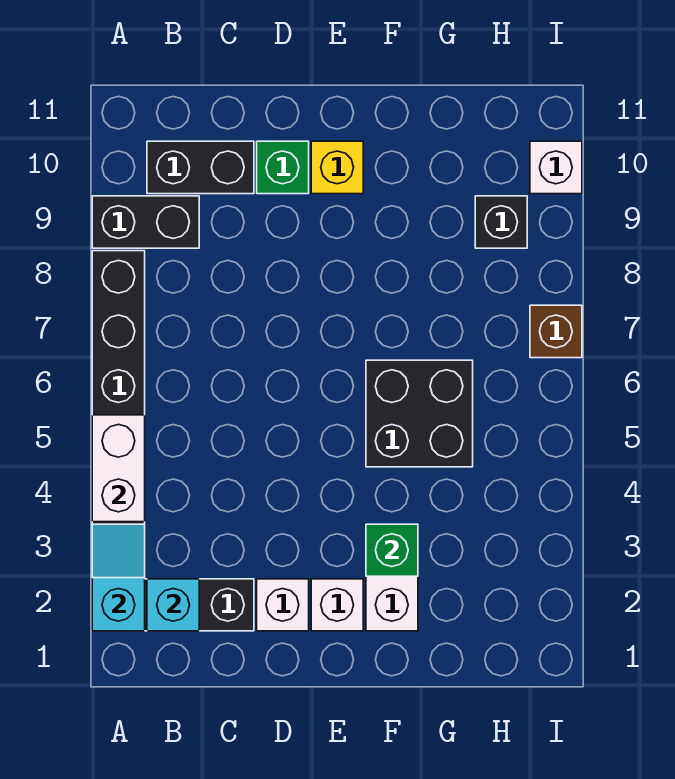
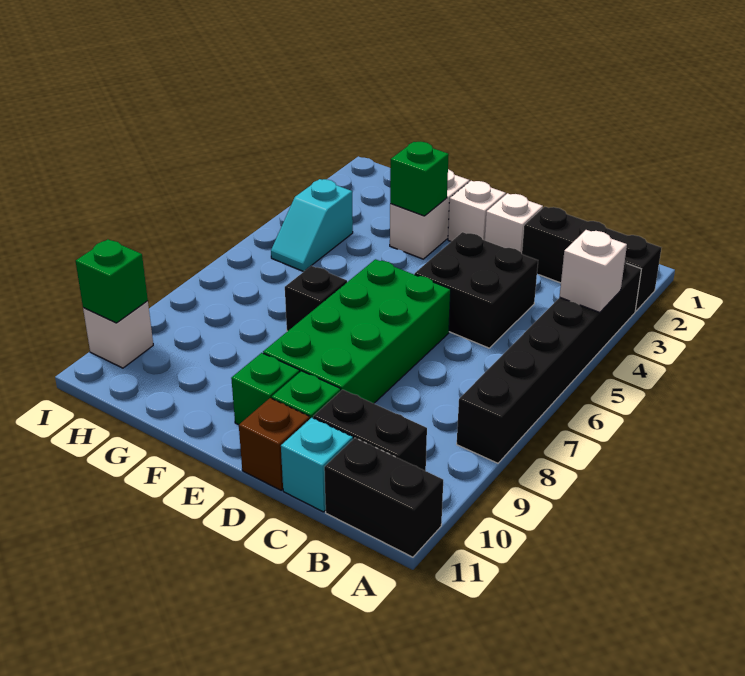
cyan 1x2 slope [92,524,145,631] -> cyan 1x2 slope moved to [271,179,353,272]
white 1x2 brick [92,415,145,522] -> white 1x1 brick [560,230,627,313]
black 1x2 brick [92,196,199,248] -> black 1x2 brick moved to [324,438,443,557]
cyan 1x1 brick [147,579,199,631] -> cyan 1x1 brick moved to [281,418,353,512]
none -> green 2x4 brick [263,259,451,403]
yellow 1x1 brick [311,141,363,194] -> green 1x1 brick [231,353,300,425]
black 2x2 brick [366,360,473,467] -> black 2x2 brick moved to [415,232,538,348]
black 1x1 brick [475,196,527,248] -> black 1x1 brick moved to [285,266,347,331]
brown 1x1 brick [530,305,582,358] -> brown 1x1 brick moved to [239,398,310,490]
none -> green 1x1 brick [76,239,148,323]

